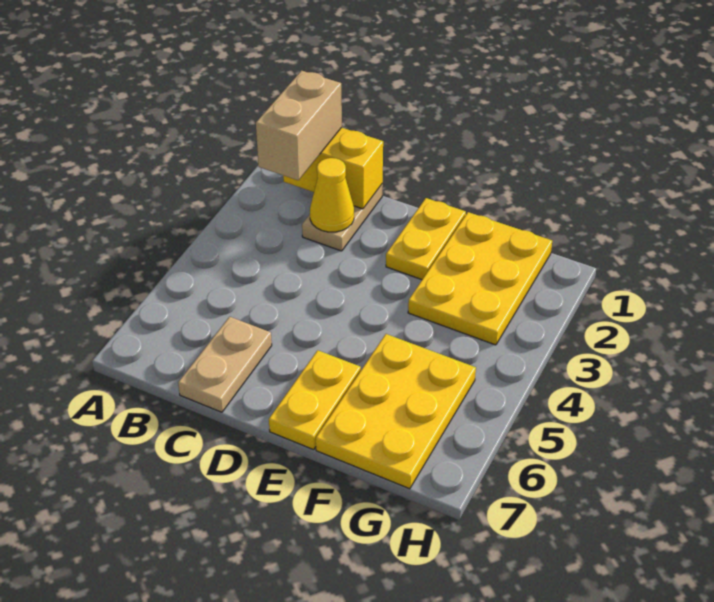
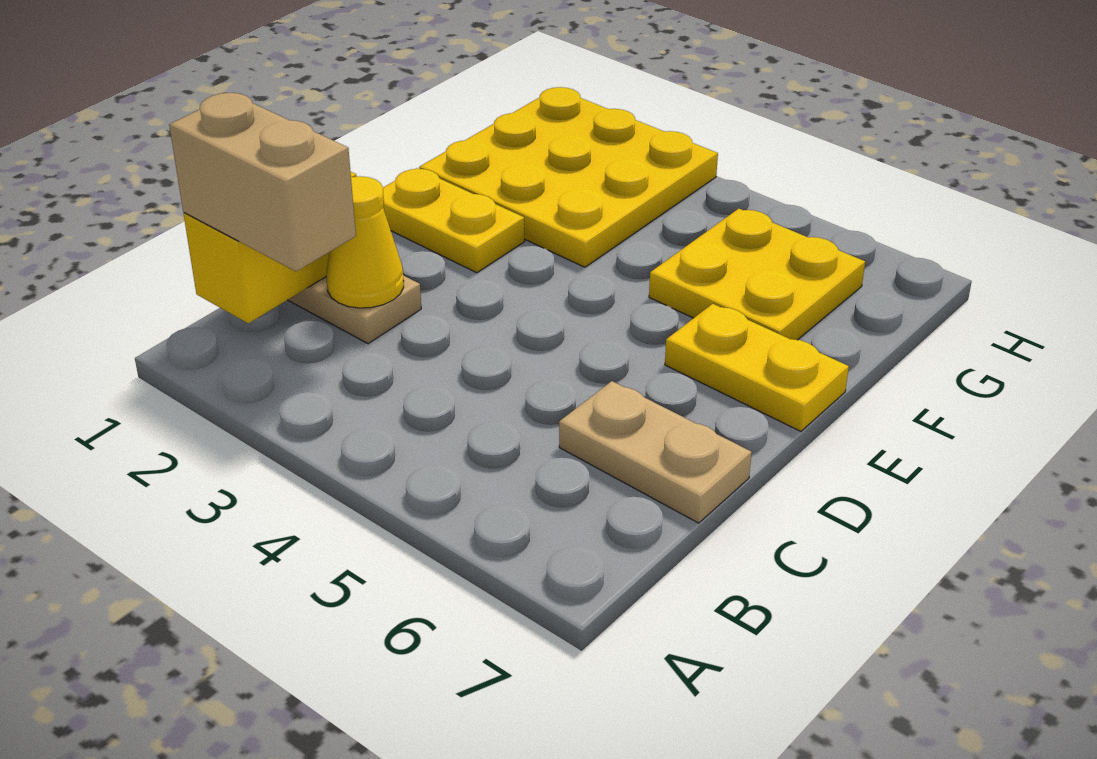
yellow 2x3 plate [408,212,552,345] -> yellow 3x3 plate [419,87,718,267]
yellow 2x3 plate [316,334,476,489] -> yellow 2x2 plate [649,209,865,340]

